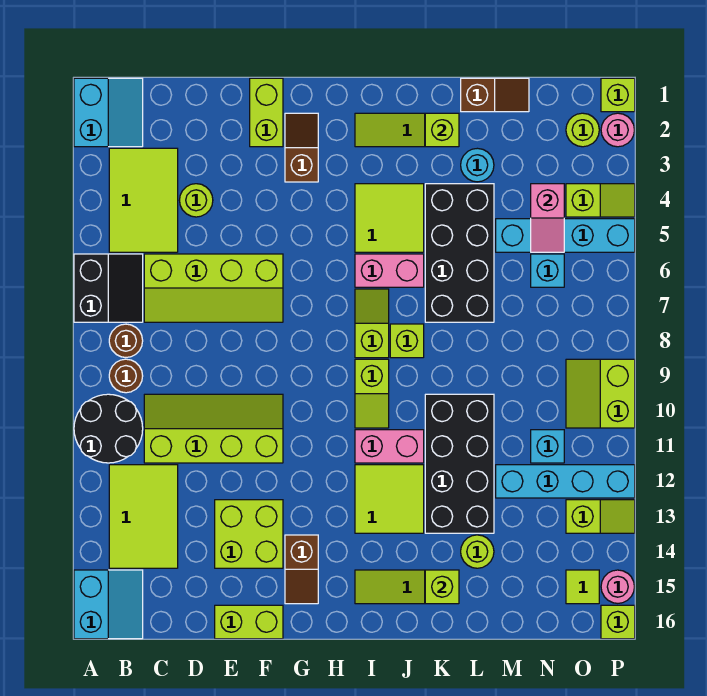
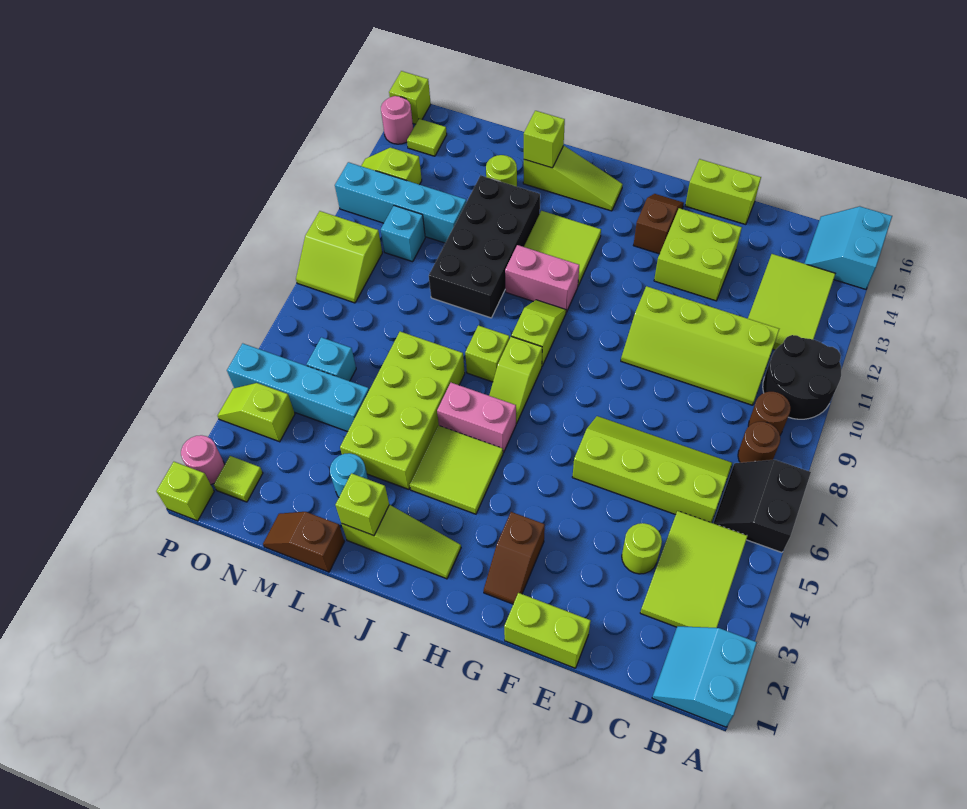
lime 1x2 brick [250,78,283,147] -> lime 1x2 brick turned to [504,593,591,668]
black 2x4 brick [425,184,494,322] -> lime 2x4 brick [340,332,465,489]
pink 1x2 slope [531,184,564,252] -> none
lime 1x1 round brick [566,113,599,147] -> lime 1x1 tile [214,456,263,502]
lime 2x2 slope [566,359,635,428] -> lime 2x2 slope turned to [296,211,382,303]

